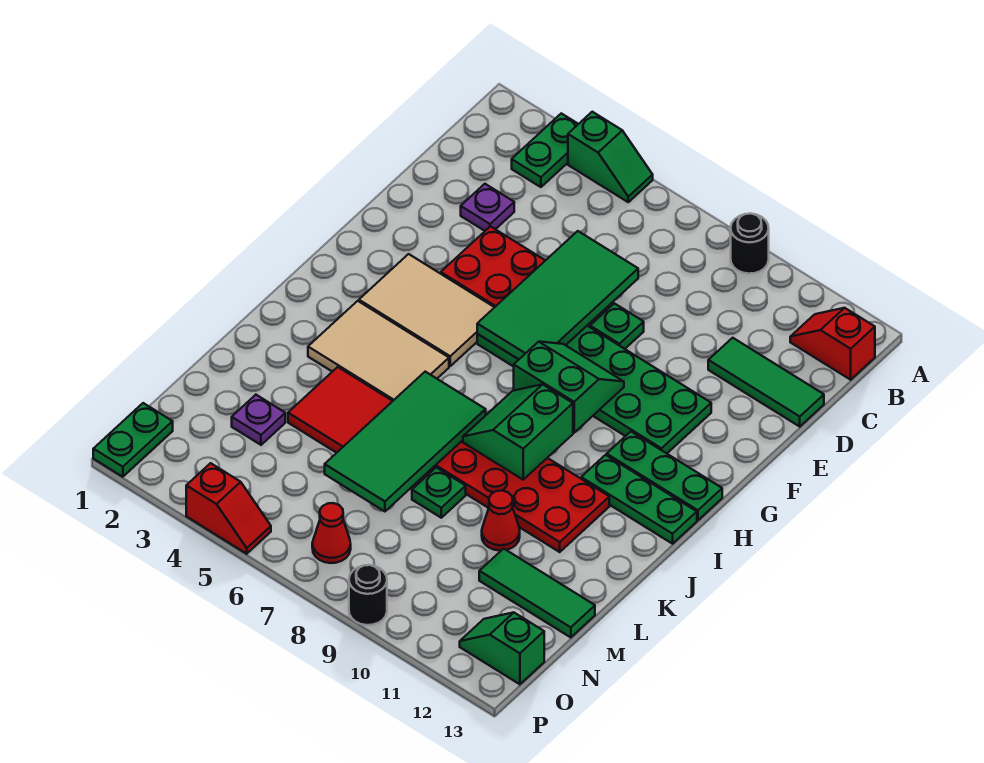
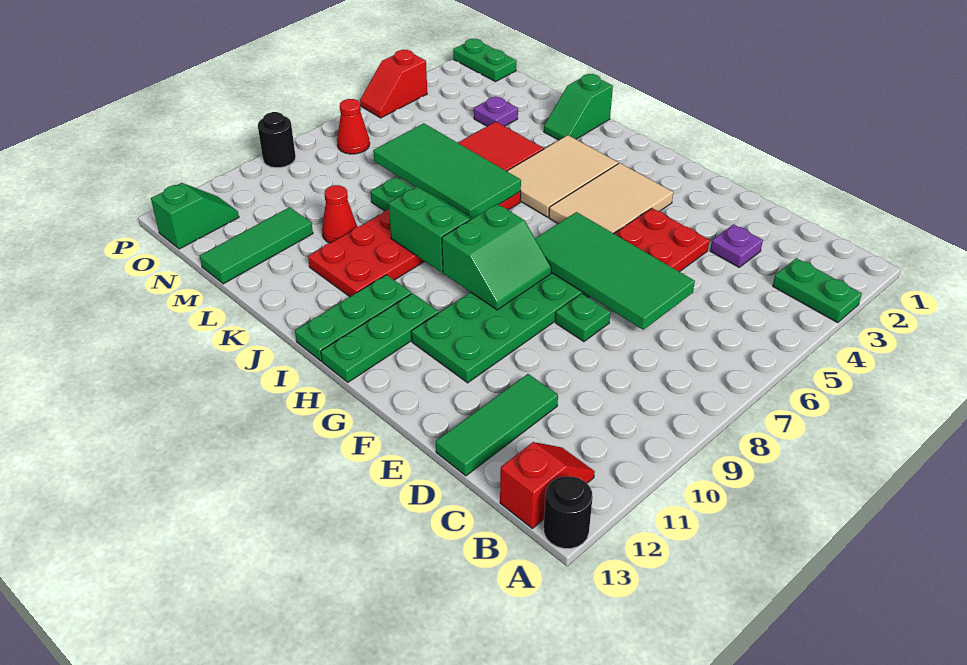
green 1x2 slope [568,112,653,202] -> green 1x2 slope moved to [544,74,613,140]
black 1x1 round brick [731,214,769,274] -> black 1x1 round brick moved to [544,476,593,549]

